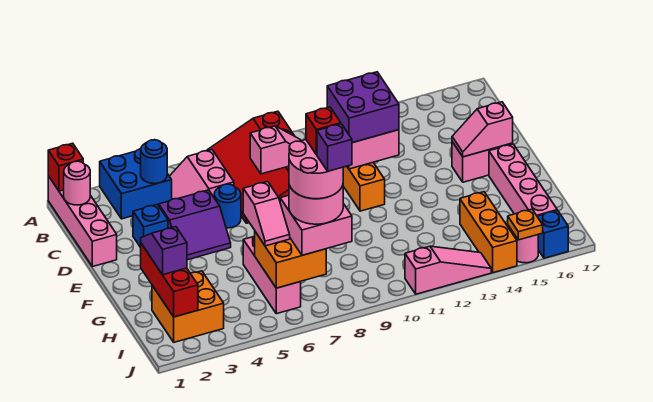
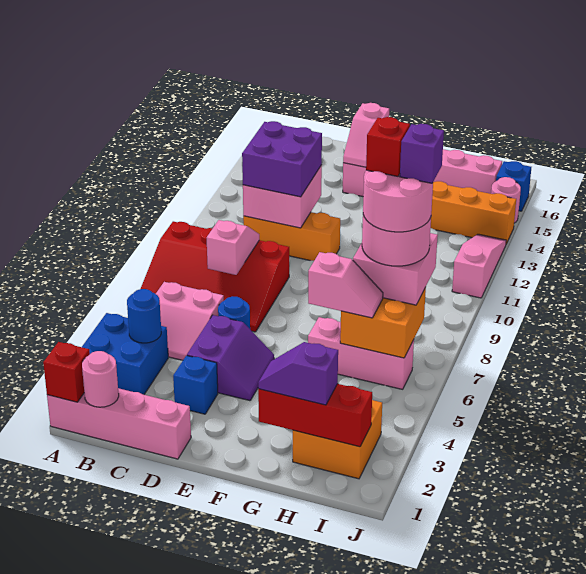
orange 1x1 plate [508,209,543,240] -> none

